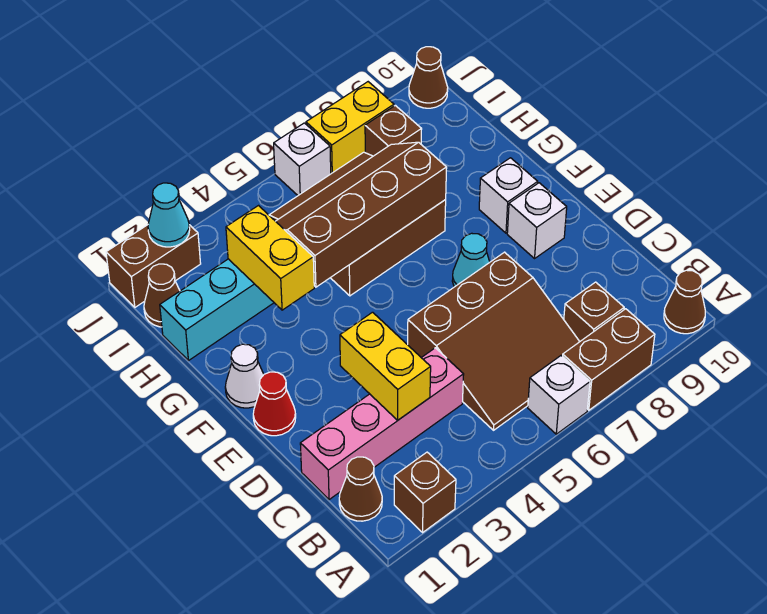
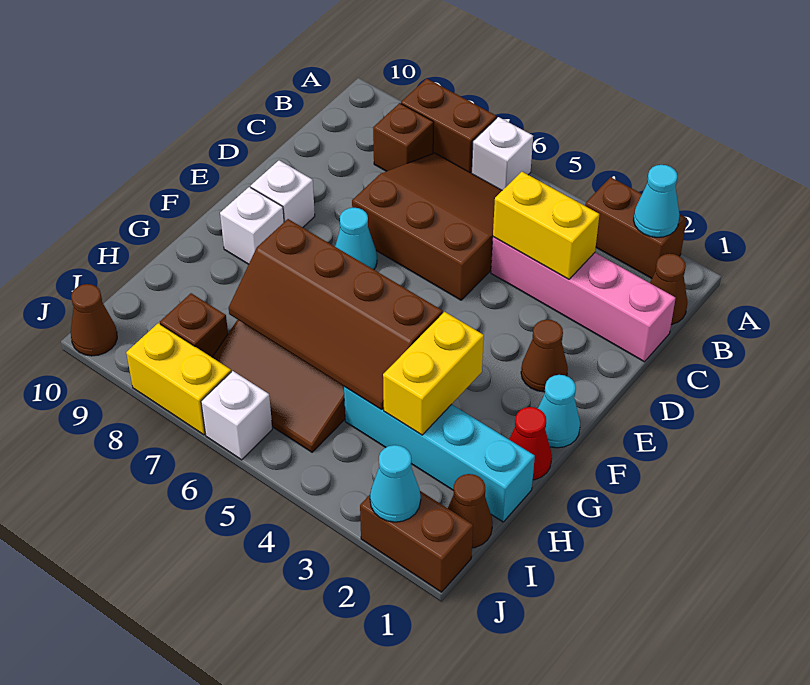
brown 1x1 brick [394,452,456,532] -> brown 1x2 brick [585,177,687,278]
none -> cyan 1x1 cone [634,165,679,237]
brown 1x1 cone [664,270,705,334] -> brown 1x1 cone moved to [521,320,568,392]
yellow 1x2 brick [340,312,431,420] -> yellow 1x2 brick turned to [493,172,599,279]
red 1x1 cone [253,372,296,436] -> red 1x1 cone moved to [509,407,552,480]
white 1x1 cone [225,344,264,408] -> cyan 1x1 cone [538,375,580,448]

